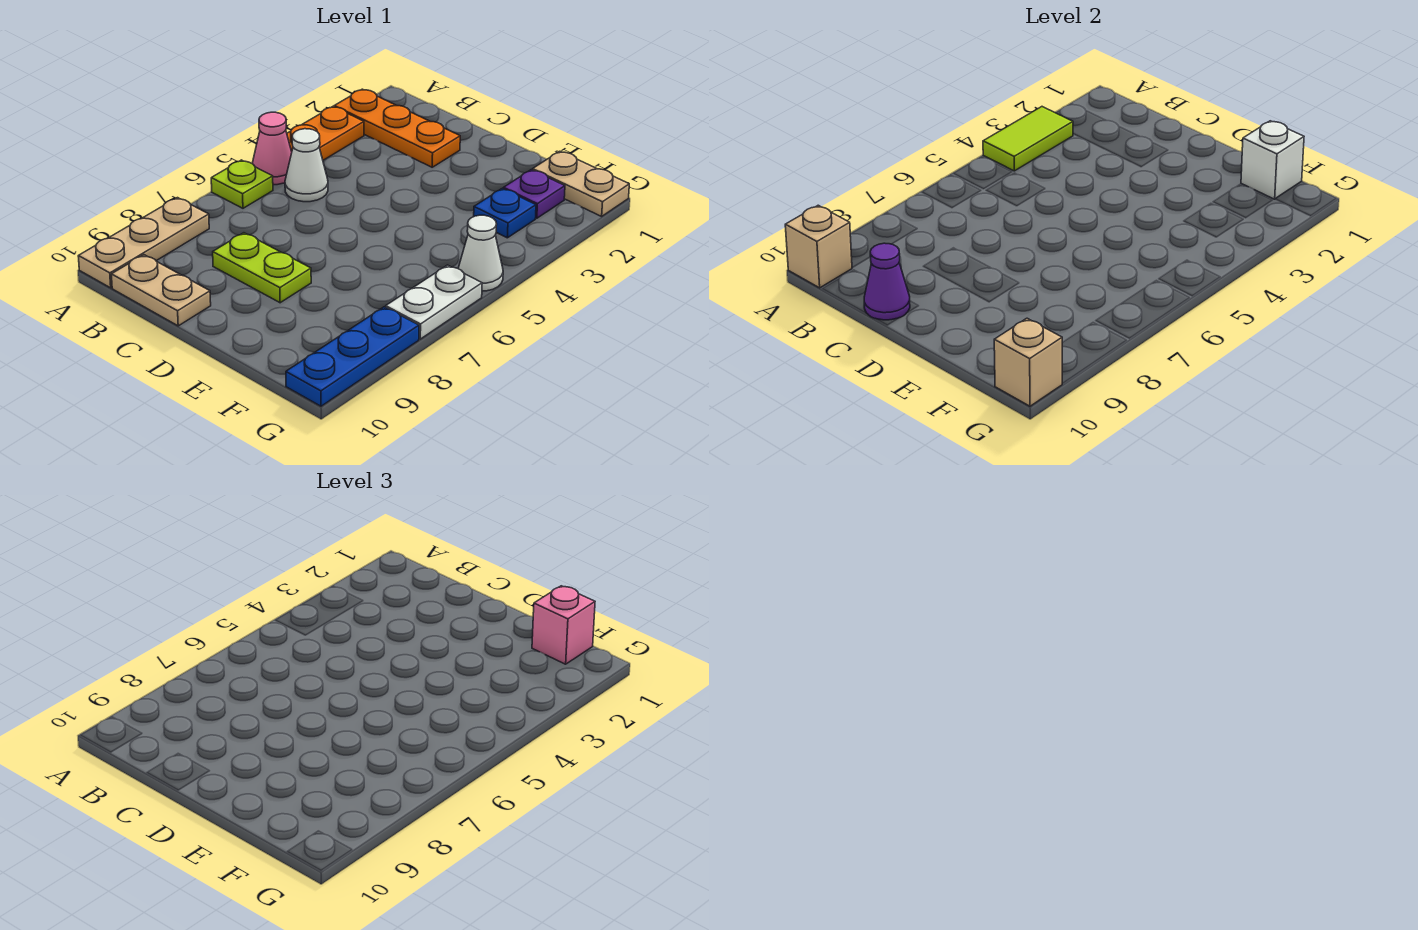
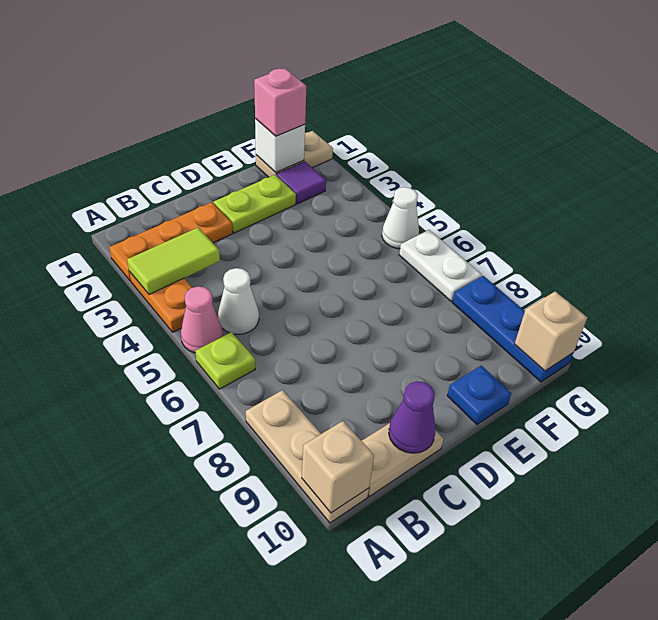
lime 1x2 tile [983,107,1073,171] -> lime 1x2 tile turned to [127,228,220,295]
lime 1x2 plate [213,233,311,303] -> lime 1x2 plate moved to [214,175,296,233]
purple 1x1 plate [504,170,565,218] -> purple 1x1 tile [277,162,326,204]
blue 1x1 plate [474,188,536,238] -> blue 1x1 plate moved to [447,366,511,424]

